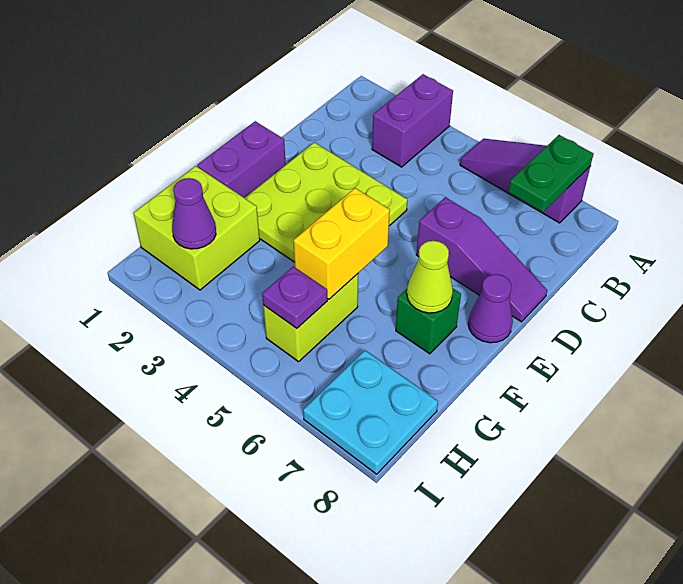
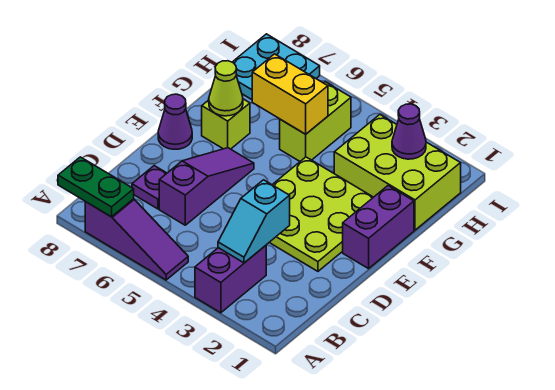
green 1x2 plate [508,135,593,212] -> green 1x2 plate turned to [58,157,134,217]
none -> cyan 1x2 slope [218,180,290,263]
purple 1x3 slope [416,197,547,322] -> purple 1x3 slope turned to [159,148,254,225]
yellow 1x2 brick [293,188,390,299] -> yellow 1x2 brick turned to [252,54,328,134]
green 1x1 brick [396,289,461,354] -> lime 1x1 brick [202,99,250,149]
lime 2x2 brick [134,166,260,290] -> lime 2x3 brick [334,115,461,230]
purple 1x1 plate [262,267,327,328] -> purple 1x1 plate moved to [132,166,167,209]

